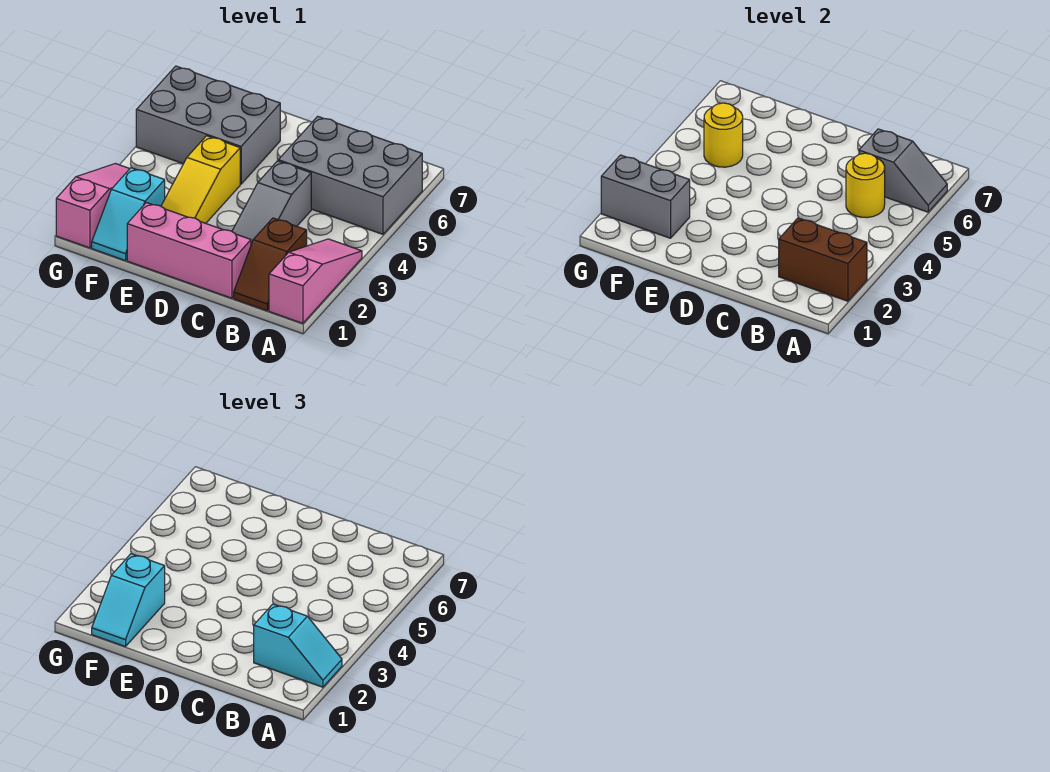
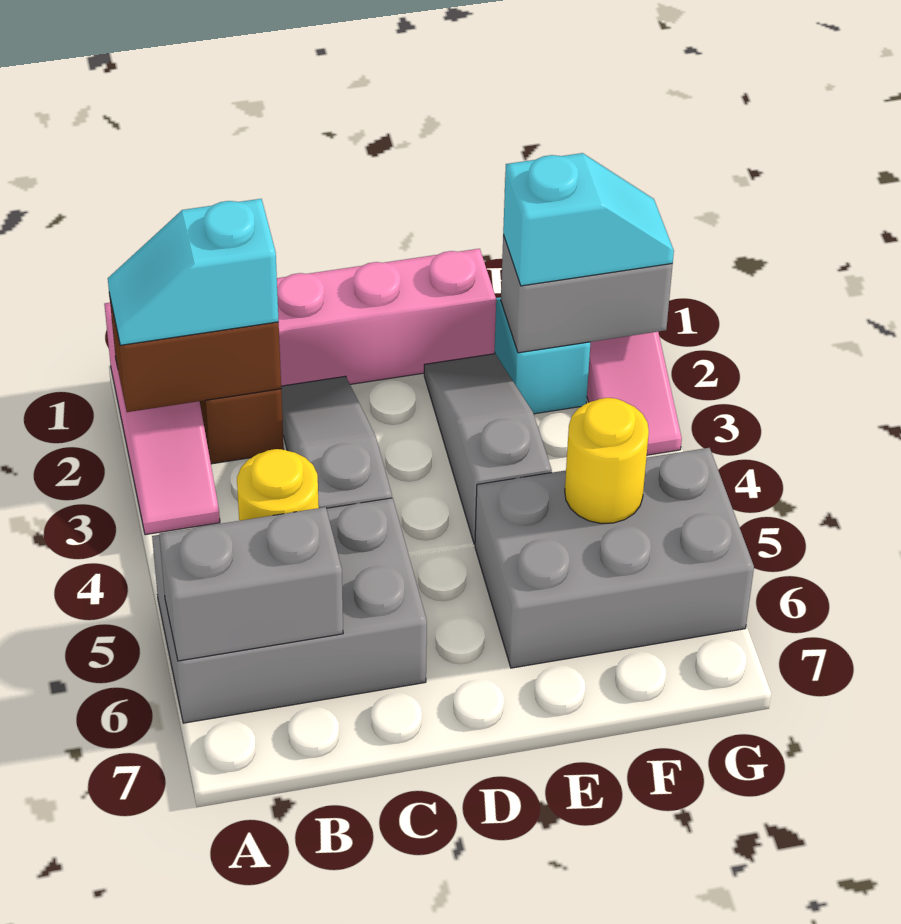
grey 1x2 slope [859,129,947,212] -> grey 1x2 brick [159,507,343,661]
yellow 1x3 slope [161,136,240,223] -> grey 1x3 slope [424,354,552,544]
cyan 1x2 slope [92,554,165,647] -> cyan 1x2 slope turned to [503,153,674,286]

